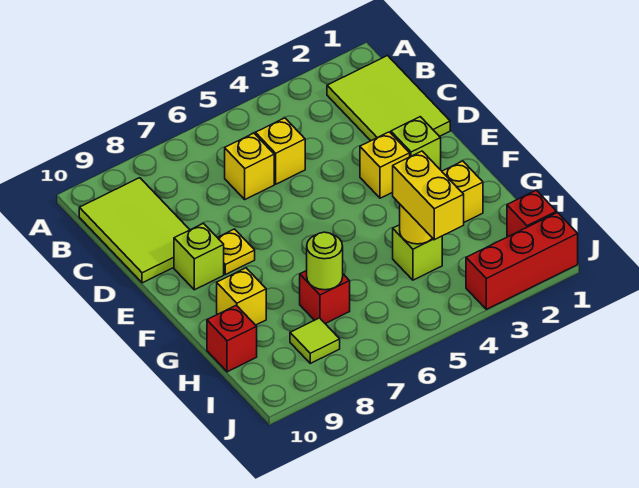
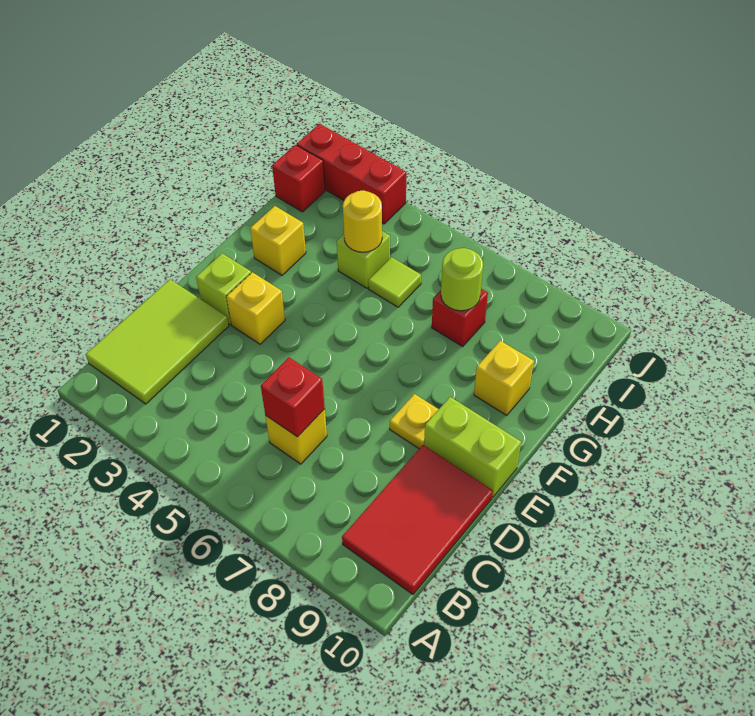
lime 2x3 tile [79,178,190,283] -> red 2x3 tile [342,445,493,594]
yellow 1x1 brick [255,118,305,184] -> none
lime 1x1 brick [174,223,224,290] -> lime 1x2 brick [424,397,521,497]
yellow 1x2 brick [393,151,464,240] -> none
red 1x1 brick [207,305,257,372] -> red 1x1 brick moved to [261,358,325,437]
lime 1x1 tile [290,318,340,363] -> lime 1x1 tile moved to [368,257,421,307]

